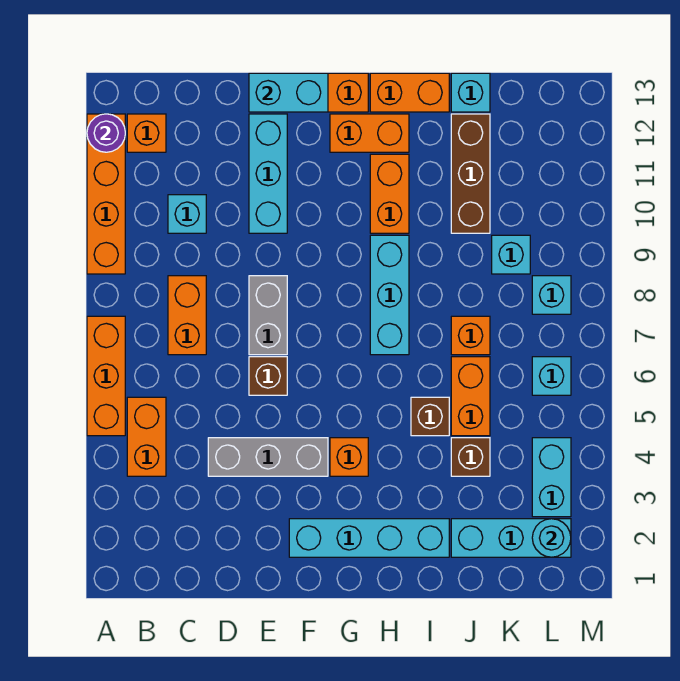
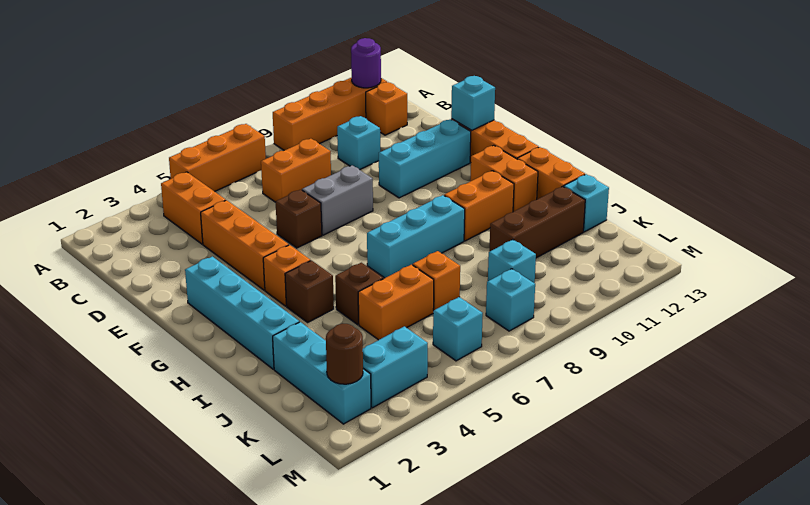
orange 1x2 brick [127,397,166,476] -> orange 1x2 brick turned to [161,172,226,244]
grey 1x3 brick [208,438,328,476] -> orange 1x3 brick [201,200,289,290]
cyan 1x2 brick [249,73,328,112] -> cyan 1x1 brick [451,76,495,130]
brown 1x1 brick [451,438,490,476] -> brown 1x1 brick moved to [285,261,334,322]
cyan 1x1 round brick [532,519,571,557] -> brown 1x1 round brick [326,324,363,384]

